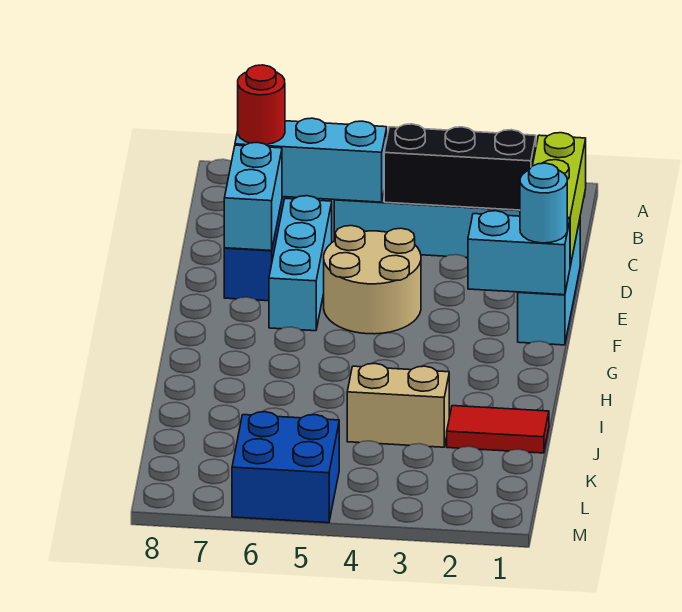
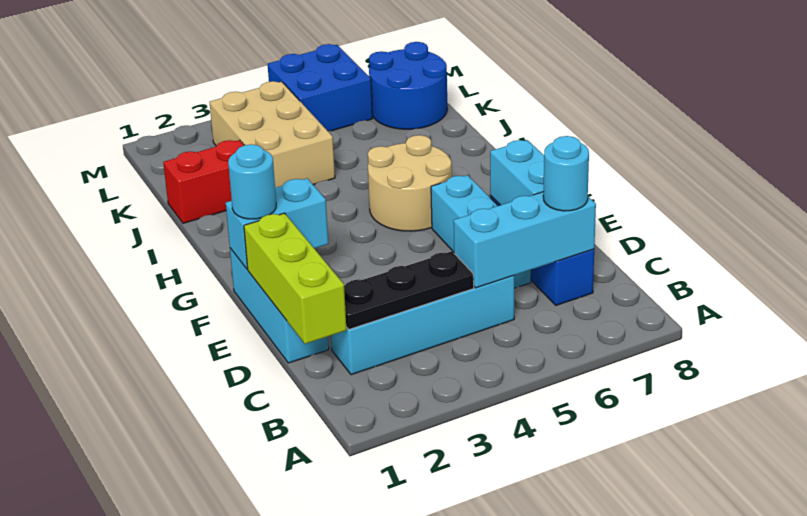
black 1x3 brick [384,124,536,210] -> black 1x3 plate [344,251,474,329]
red 1x1 round brick [238,65,285,145] -> cyan 1x1 round brick [543,136,589,211]
tan 2x2 round brick [324,226,421,334] -> tan 2x2 round brick moved to [368,135,452,231]
red 1x2 tile [447,406,549,453] -> red 1x2 brick [163,140,244,223]
tan 1x2 brick [347,364,449,447] -> tan 2x3 brick [210,81,335,188]
none -> blue 2x2 round brick [369,42,447,129]

